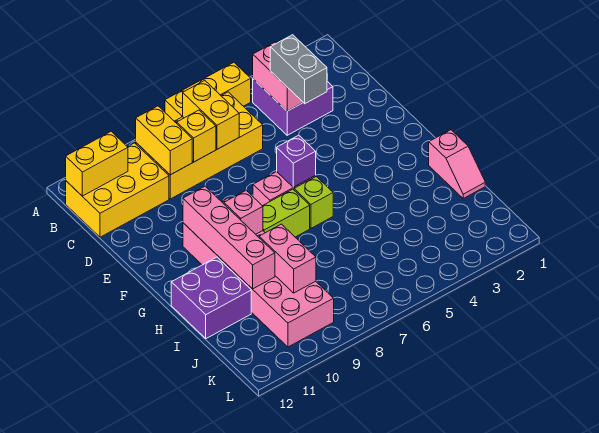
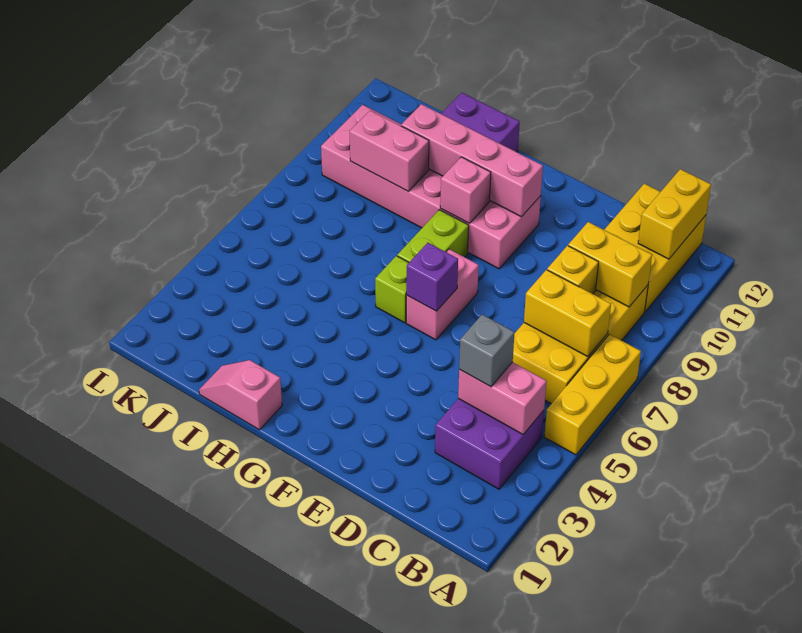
grey 1x2 brick [270,35,327,104] -> grey 1x1 brick [459,315,515,387]

